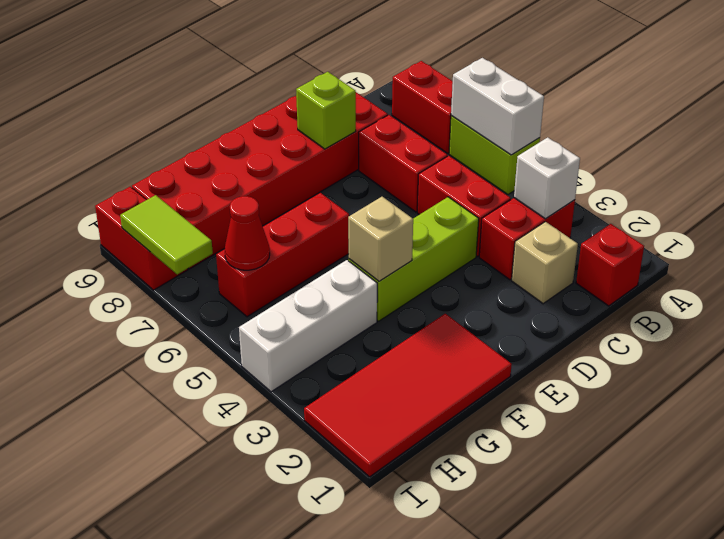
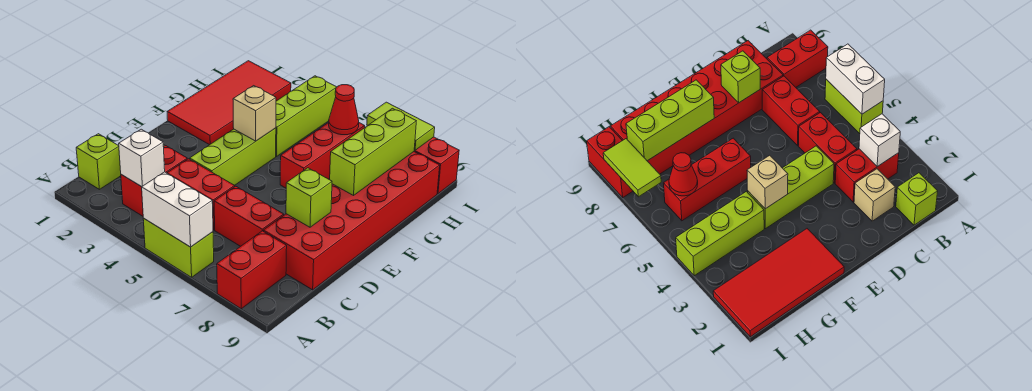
red 1x2 brick [392,61,453,153] -> red 1x2 brick turned to [217,231,287,309]
red 1x1 brick [576,224,644,306] -> lime 1x1 brick [76,134,121,189]
none -> lime 1x3 brick [330,108,416,195]
white 1x3 brick [239,260,377,392] -> lime 1x3 brick [276,76,337,156]

